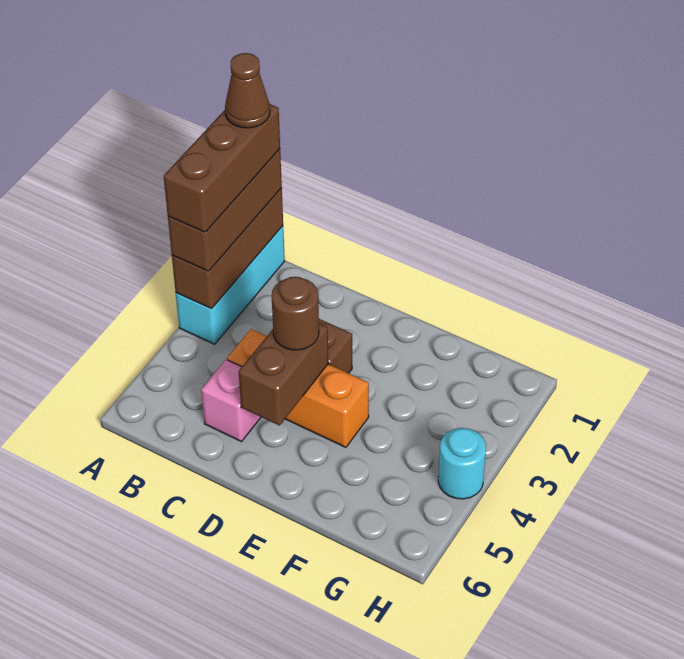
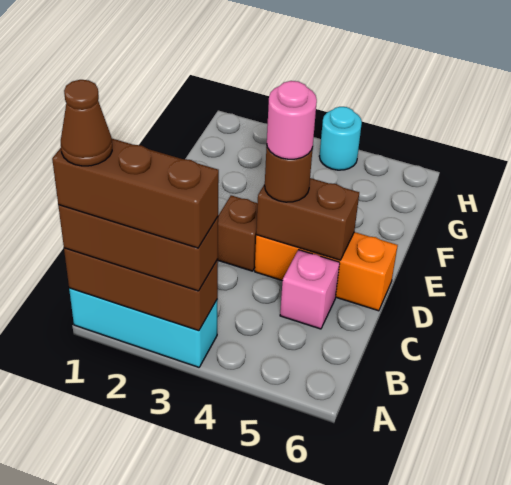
orange 1x3 brick [227,329,369,447] -> orange 1x3 brick turned to [255,232,398,311]
none -> pink 1x1 round brick [267,81,317,159]

